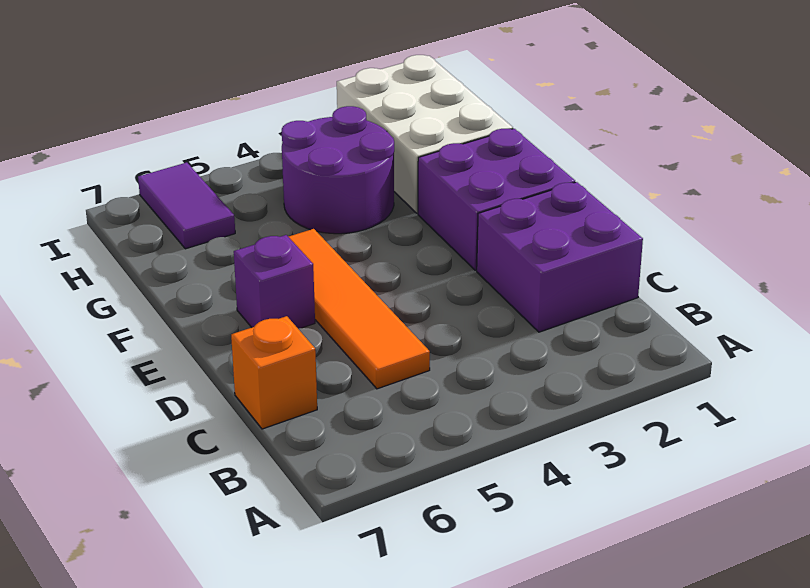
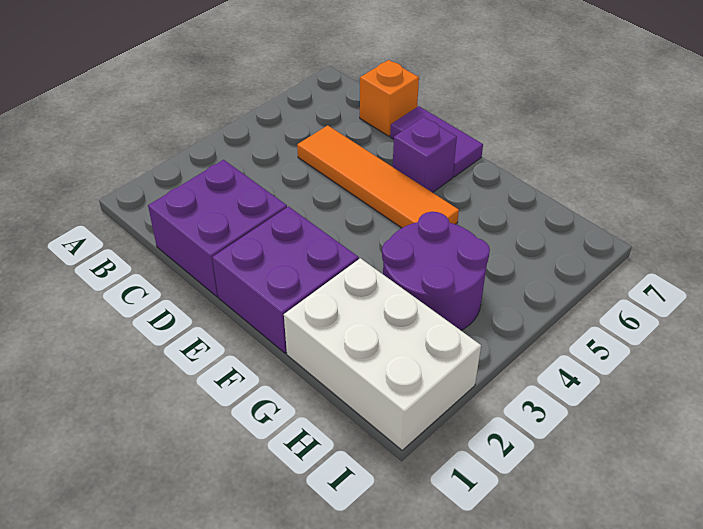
purple 1x2 tile [138,163,235,249] -> purple 1x2 tile moved to [390,106,483,177]

